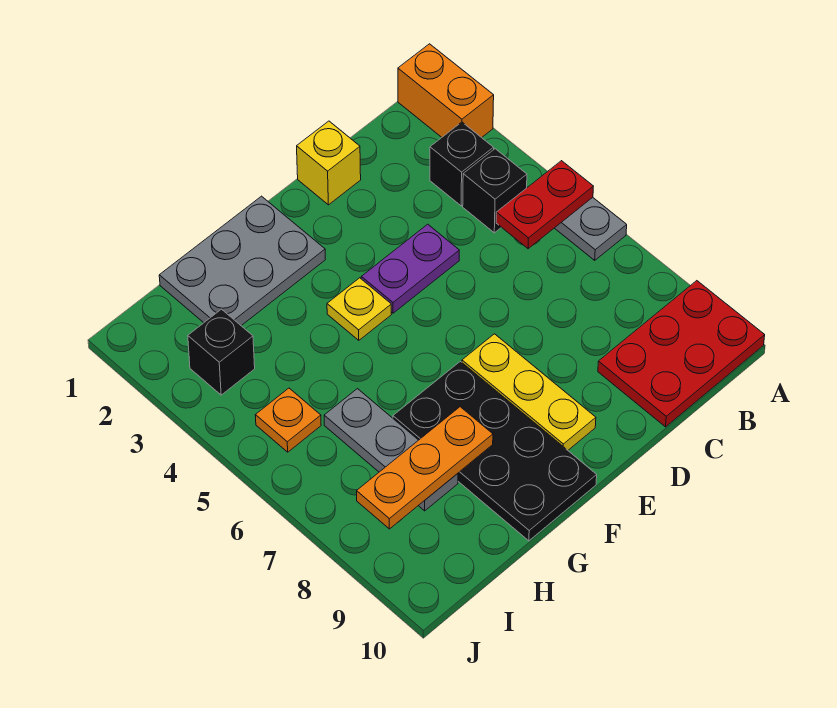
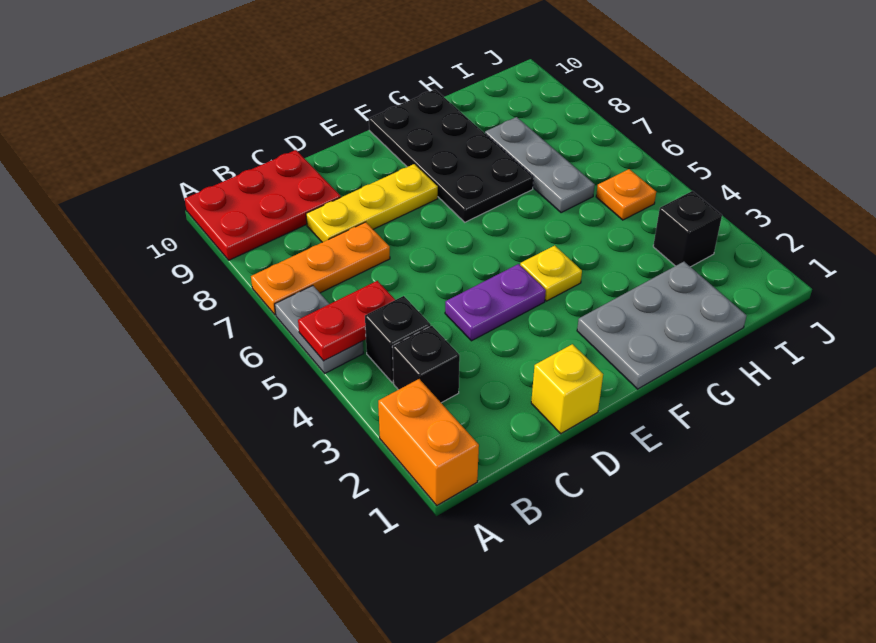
yellow 1x3 plate [462,334,596,450] -> yellow 1x3 plate turned to [306,164,438,242]
orange 1x3 plate [357,407,493,529] -> orange 1x3 plate moved to [251,222,390,315]

